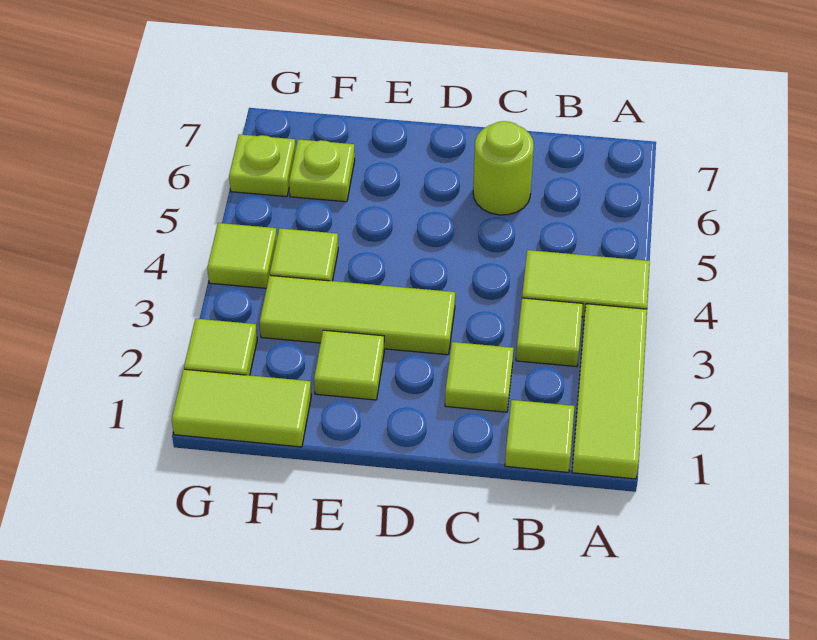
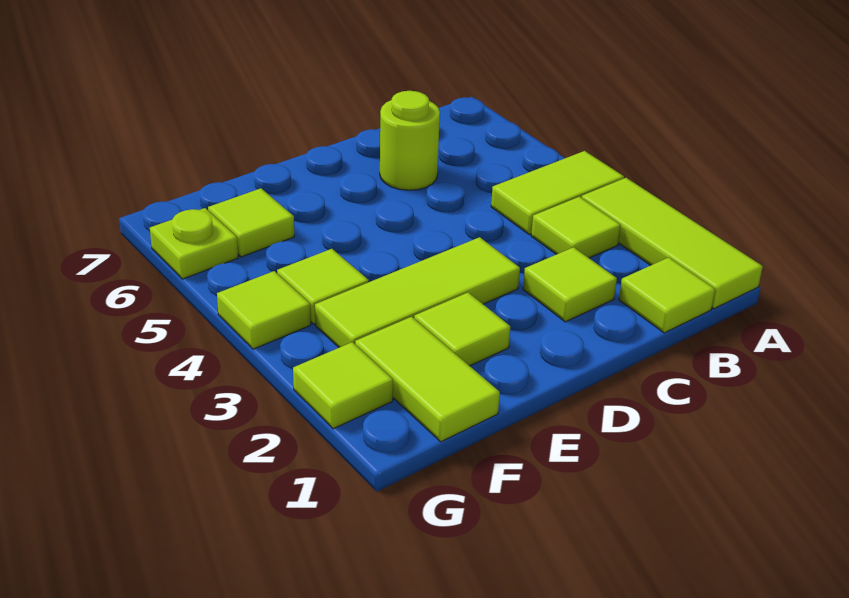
lime 1x2 tile [172,369,311,447] -> lime 1x2 tile turned to [355,317,500,442]
lime 1x1 plate [289,139,355,202] -> lime 1x1 tile [208,188,294,257]

